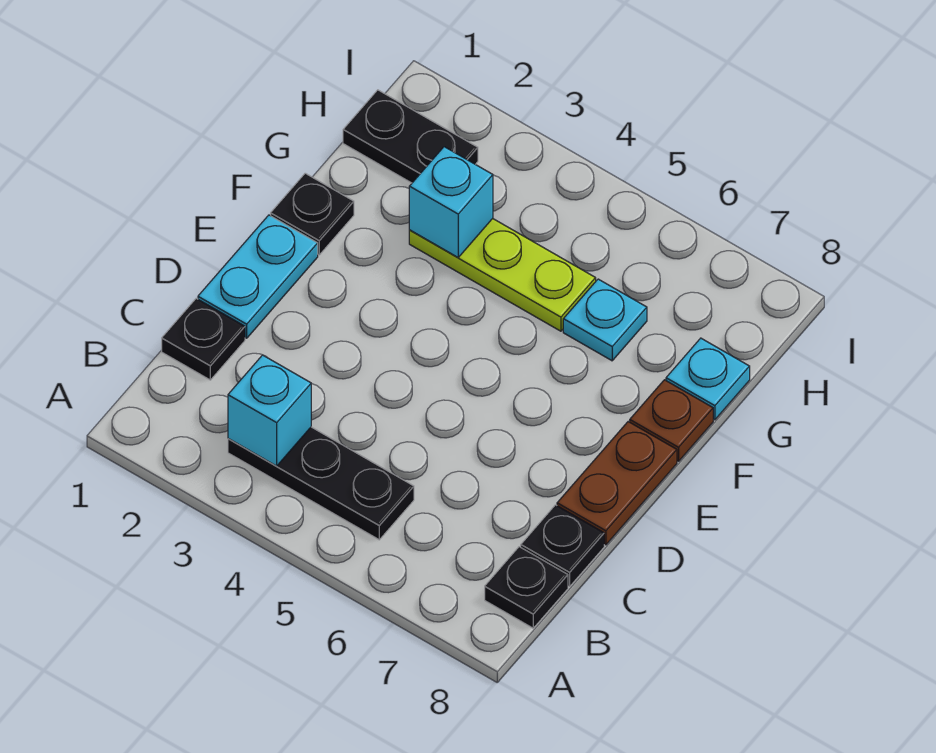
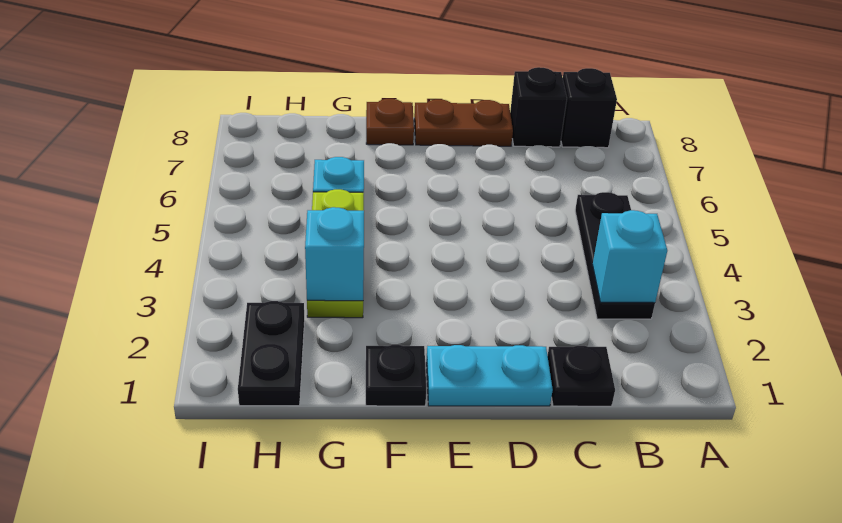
black 1x1 plate [485,547,568,628] -> black 1x1 brick [561,68,617,148]
black 1x1 plate [521,505,604,587] -> black 1x1 brick [510,67,567,147]
cyan 1x1 plate [666,338,750,420] -> none

